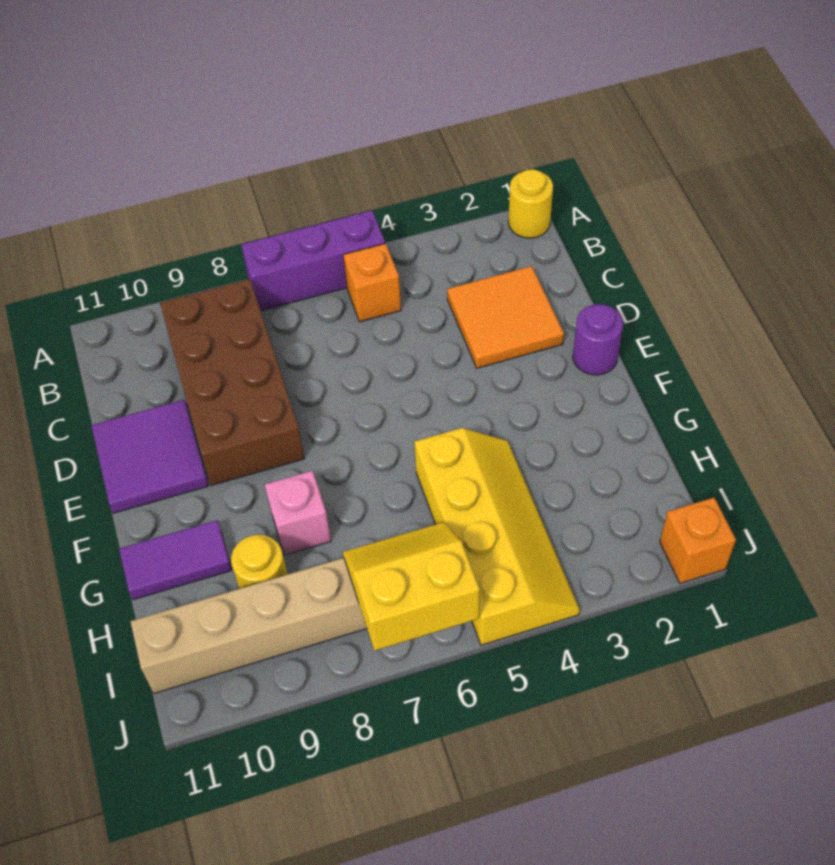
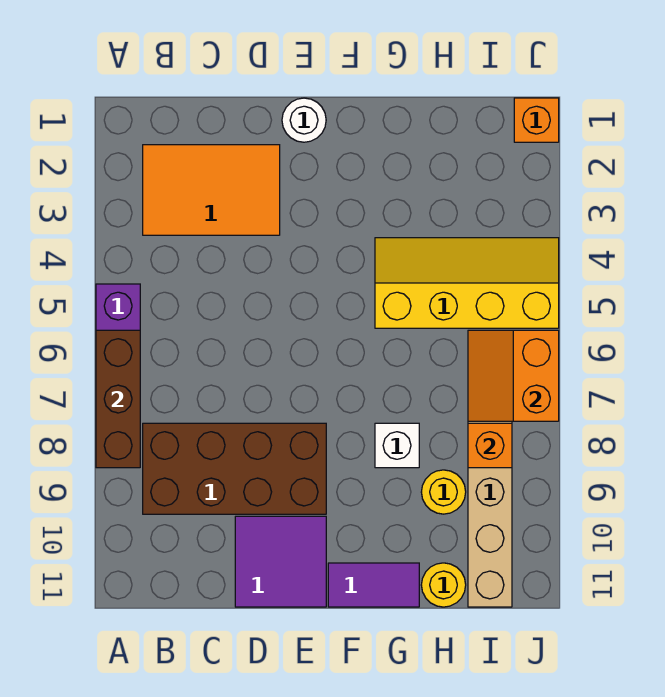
yellow 1x1 round brick [508,169,553,238] -> yellow 1x1 round brick moved to [421,563,466,607]
none -> brown 1x3 brick [96,330,140,468]
orange 1x1 brick [343,243,401,322] -> orange 1x1 brick moved to [468,423,512,468]
orange 2x2 tile [447,266,564,368] -> orange 2x3 tile [143,145,280,235]
purple 1x1 round brick [573,304,623,375] -> white 1x1 round brick [282,98,326,142]
pink 1x1 brick [265,471,331,555] -> white 1x1 brick [375,423,419,468]
purple 1x2 tile [119,520,232,600] -> purple 1x2 tile turned to [328,563,419,607]
yellow 2x2 slope [343,522,480,651] -> orange 2x2 slope [468,330,559,421]

